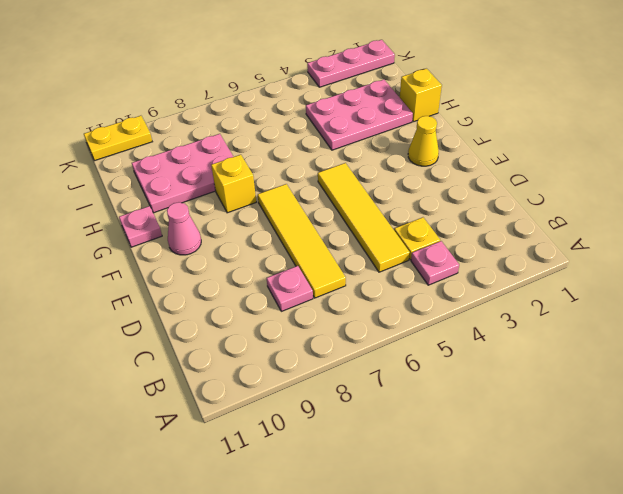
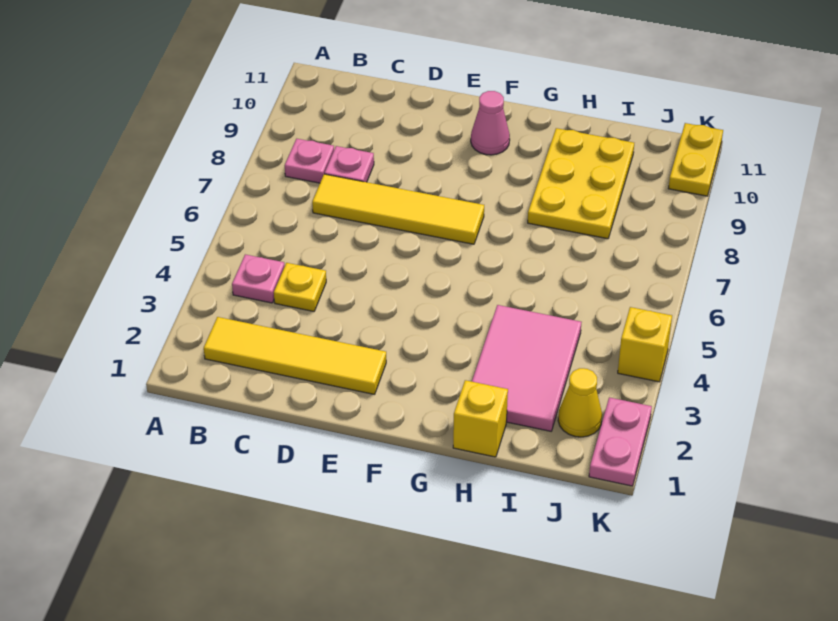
yellow 1x4 tile [318,163,410,272] -> yellow 1x4 tile moved to [204,317,386,394]
yellow 1x1 cone [408,116,439,166] -> yellow 1x1 cone moved to [558,368,602,437]
yellow 1x1 brick [211,155,256,213] -> yellow 1x1 brick moved to [618,307,672,382]
pink 1x1 plate [119,206,162,247] -> pink 1x1 plate moved to [285,139,334,183]
pink 2x3 plate [306,80,413,150] -> pink 2x3 tile [472,305,581,431]
pink 2x3 plate [132,134,233,213] -> yellow 2x3 plate [528,128,634,239]
pink 1x3 plate [307,40,395,87] -> pink 1x2 plate [589,397,652,486]

